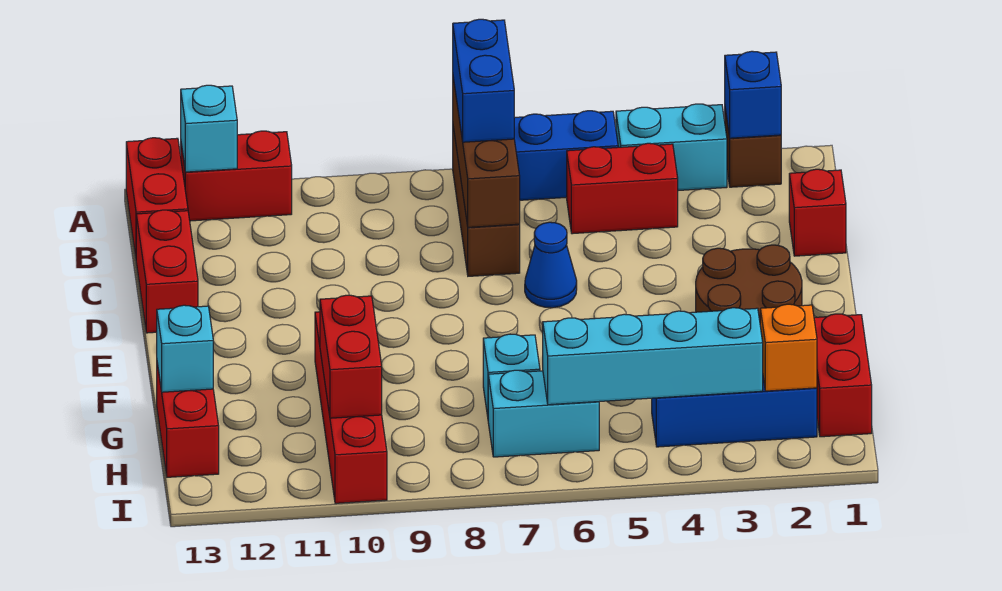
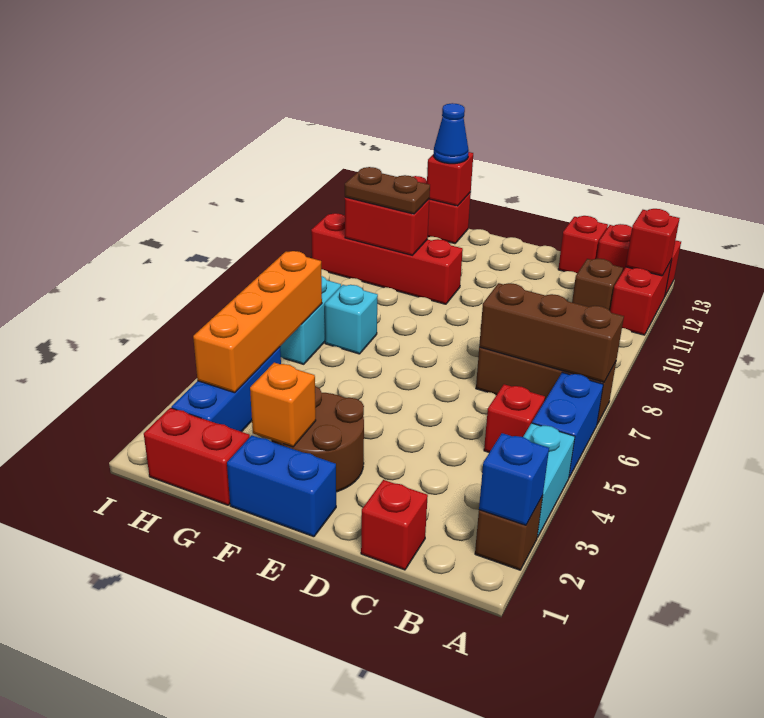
blue 1x2 brick [453,19,514,142] -> blue 1x2 brick moved to [227,435,336,537]
cyan 1x1 brick [181,85,237,172] -> red 1x1 brick [626,209,680,276]
red 1x2 brick [567,143,678,234] -> red 1x1 brick [484,384,545,452]
none -> brown 1x1 brick [572,259,623,311]
red 1x2 brick [136,210,198,333] -> red 1x1 brick [558,216,608,273]
blue 1x1 cone [525,222,577,308] -> blue 1x1 cone moved to [434,103,469,164]
none -> brown 1x2 plate [345,167,430,214]
cyan 1x1 brick [157,305,213,392] -> red 1x1 brick [427,152,473,206]
orange 1x1 brick [760,304,817,391] -> orange 1x1 brick moved to [250,363,316,447]
cyan 1x4 brick [543,308,763,405] -> orange 1x4 brick [193,251,322,393]

